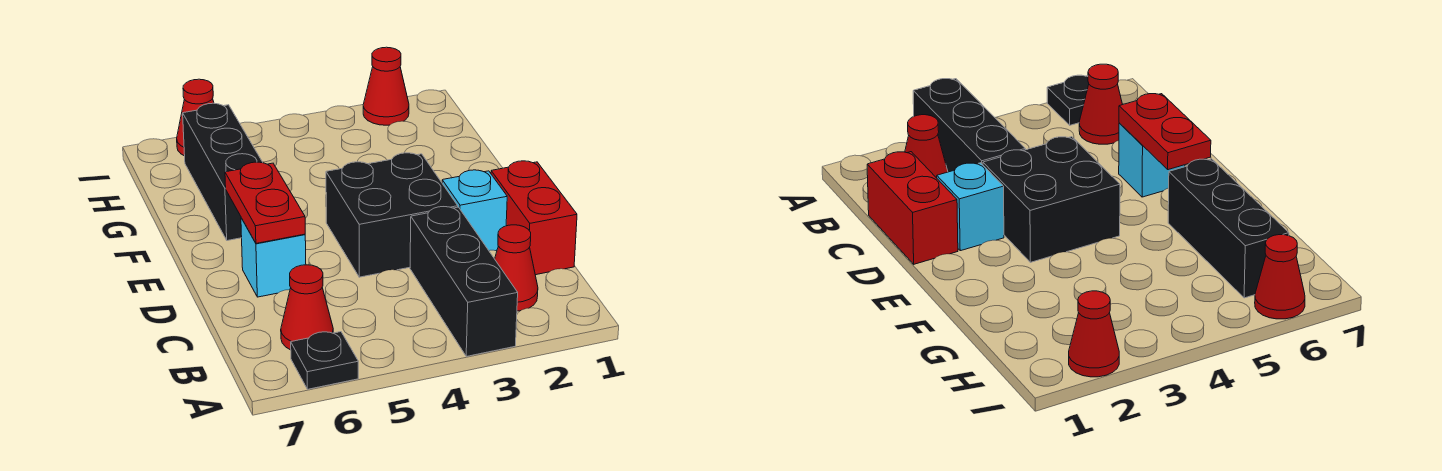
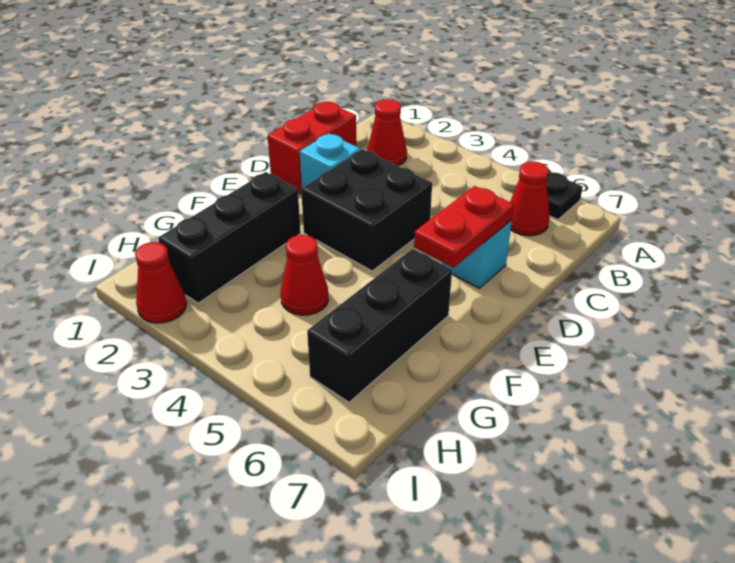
black 1x3 brick [410,207,518,356] -> black 1x3 brick moved to [158,172,301,303]
red 1x1 cone [177,79,214,156] -> red 1x1 cone moved to [281,235,329,315]

